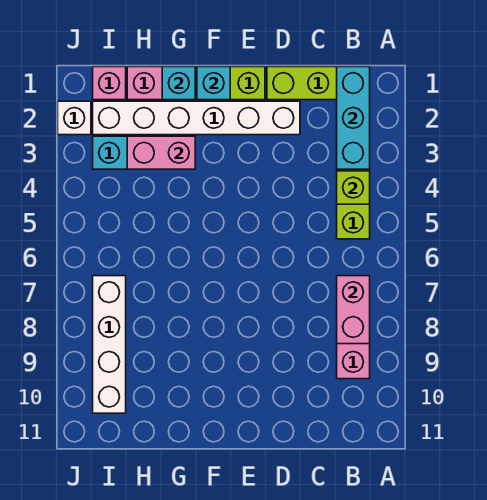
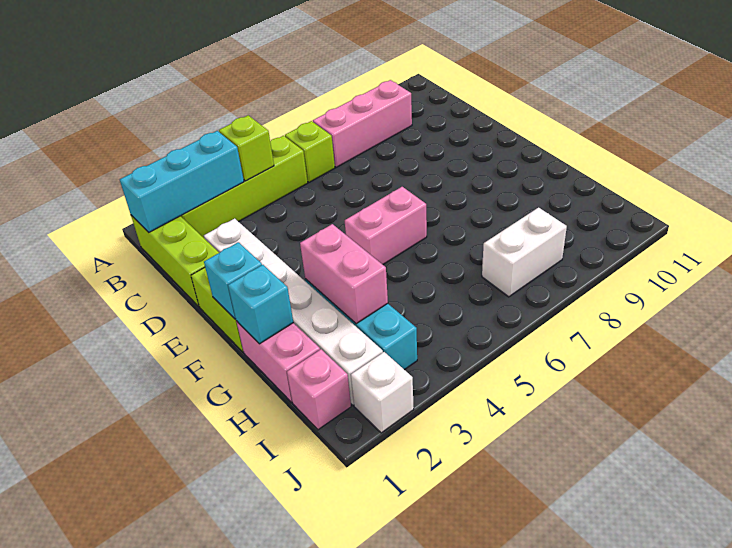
none -> lime 1x1 brick [285,121,335,182]
pink 1x2 brick [337,276,370,344] -> pink 1x2 brick moved to [345,187,427,264]
white 1x4 brick [93,276,126,413] -> white 1x2 brick [482,208,567,297]

